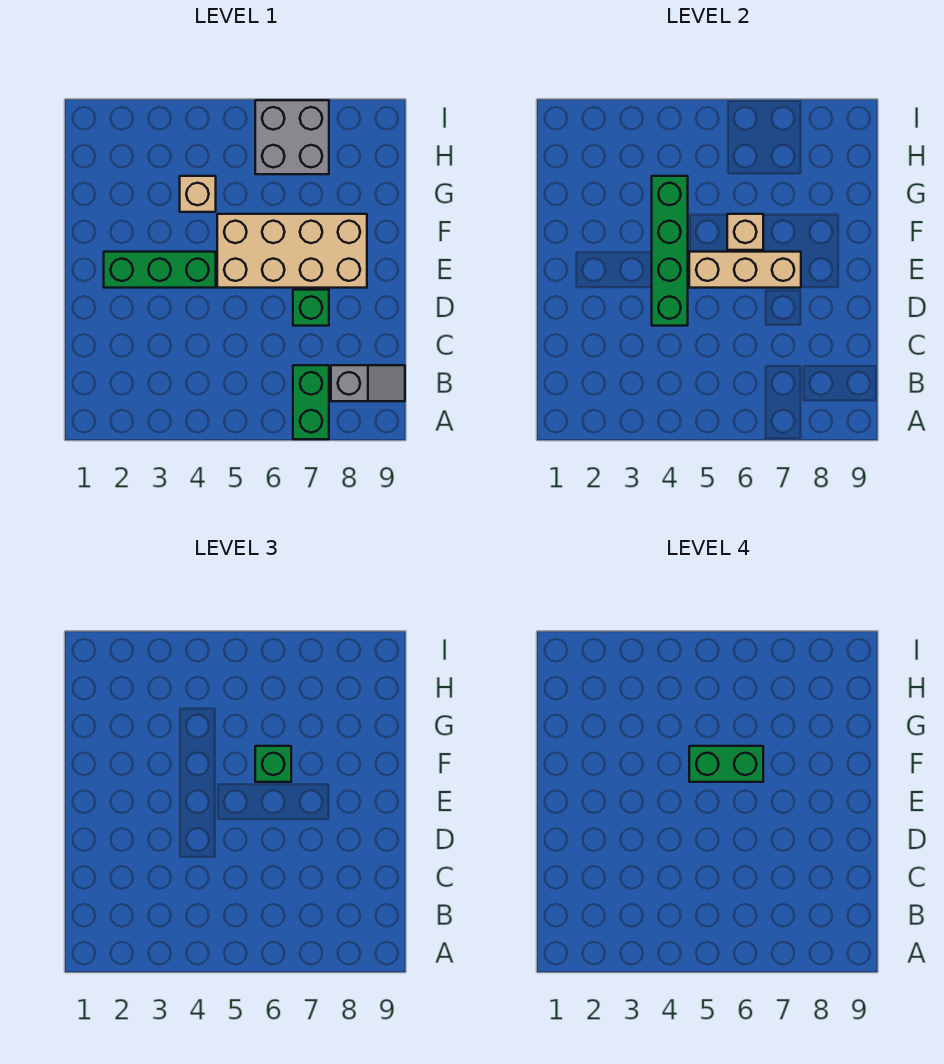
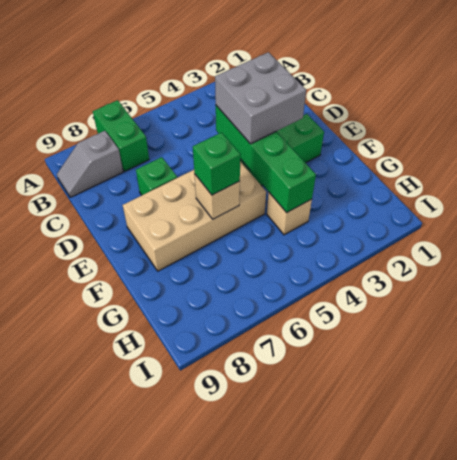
tan 1x3 brick [689,252,801,288] -> none
green 1x2 brick [689,746,763,782] -> none
grey 2x2 brick [255,100,329,174] -> grey 2x2 brick moved to [215,52,306,144]

